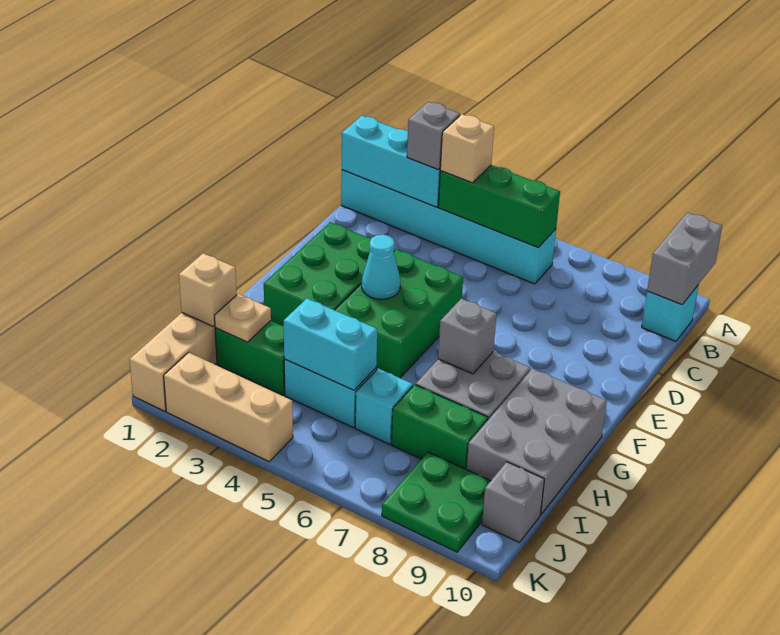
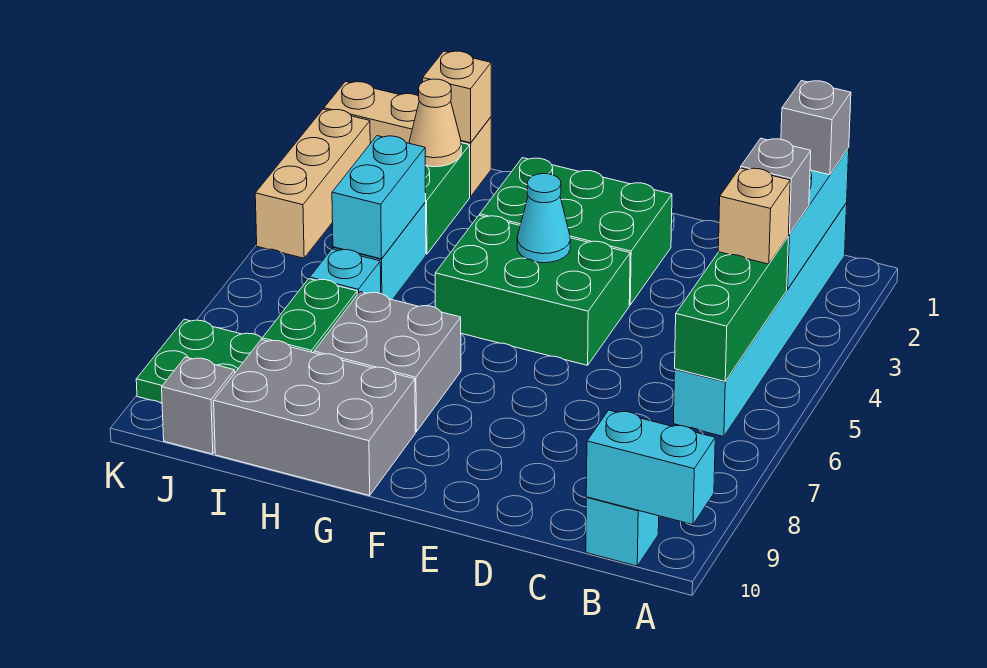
grey 1x2 brick [647,213,722,304] -> cyan 1x2 brick [586,410,715,525]
grey 1x1 brick [438,299,496,374] -> grey 1x1 brick moved to [781,81,851,175]
tan 1x1 plate [215,294,271,342] -> tan 1x1 cone [409,79,461,167]

